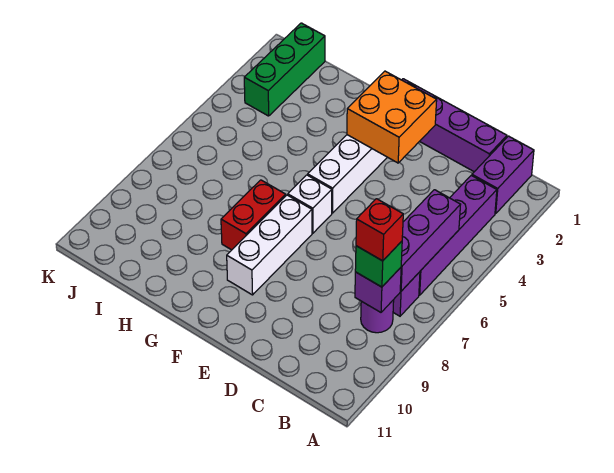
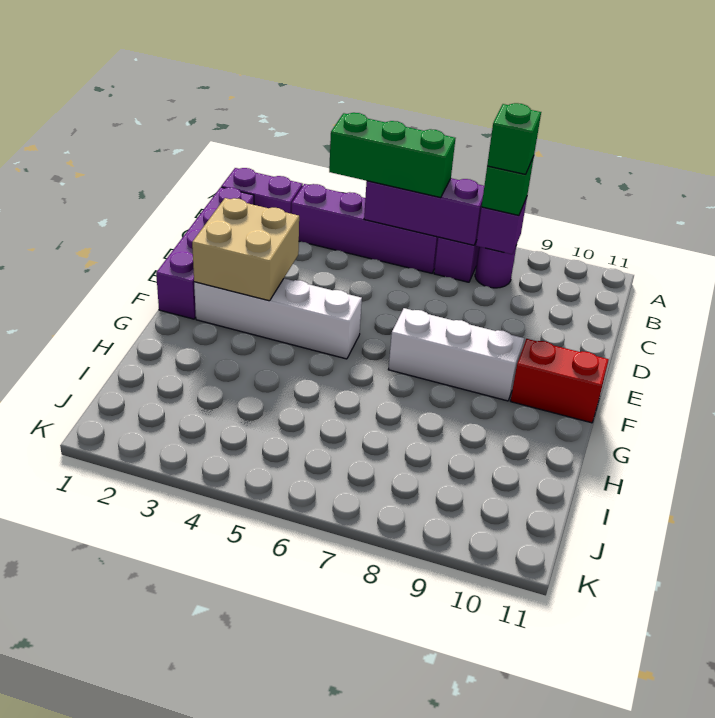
red 1x1 brick [356,199,403,261] -> green 1x1 brick [487,103,541,174]
orange 2x2 brick [347,71,437,163] -> tan 2x2 brick [192,198,299,301]
white 1x1 brick [288,175,332,233] -> none
red 1x2 brick [221,180,286,250] -> red 1x2 brick moved to [511,339,609,423]
green 1x3 brick [244,23,325,116] -> green 1x3 brick moved to [329,113,455,198]

